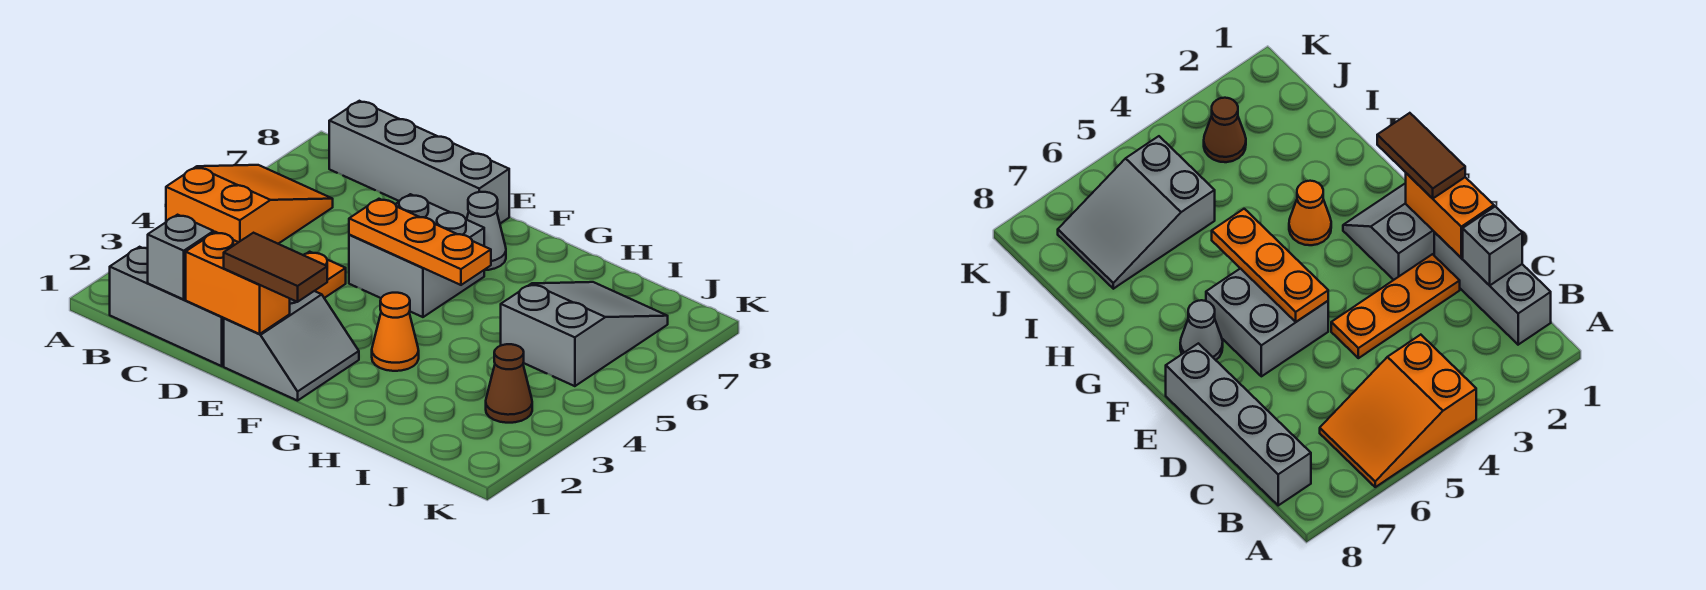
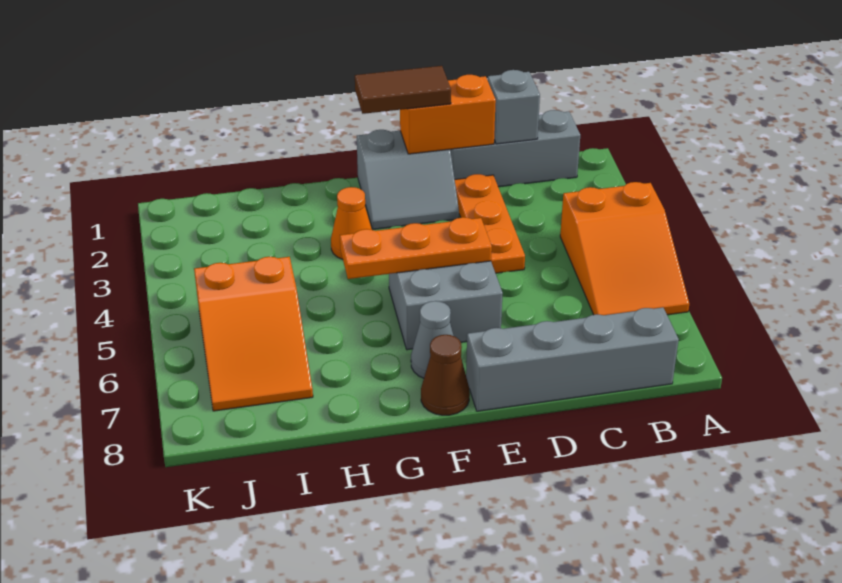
grey 2x2 slope [224,291,359,401] -> grey 2x2 slope turned to [357,130,459,230]
grey 2x3 slope [501,282,668,386] -> orange 2x3 slope [194,257,313,411]
brown 1x1 cone [486,344,532,423] -> brown 1x1 cone moved to [421,335,470,415]

